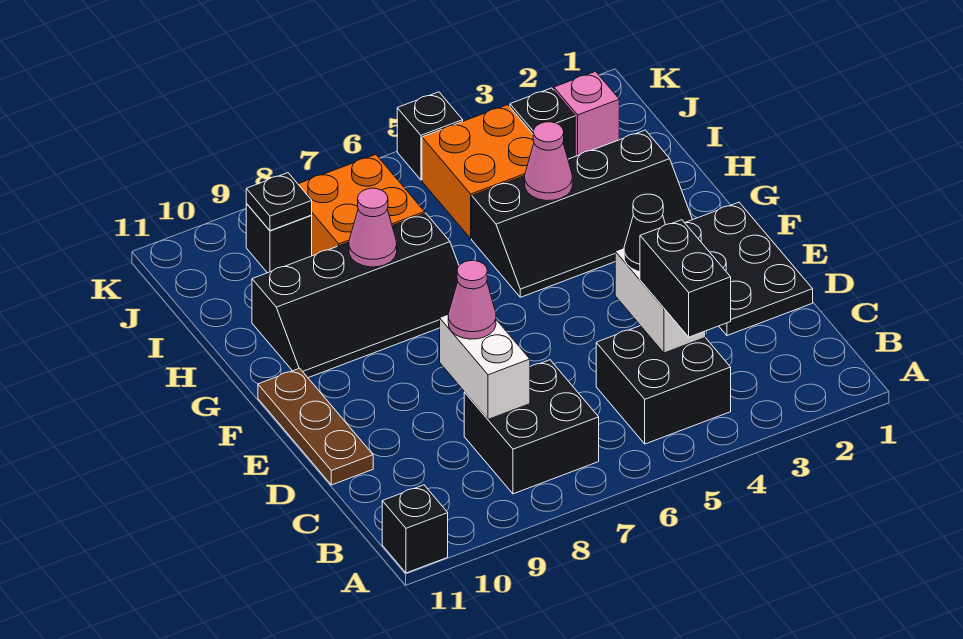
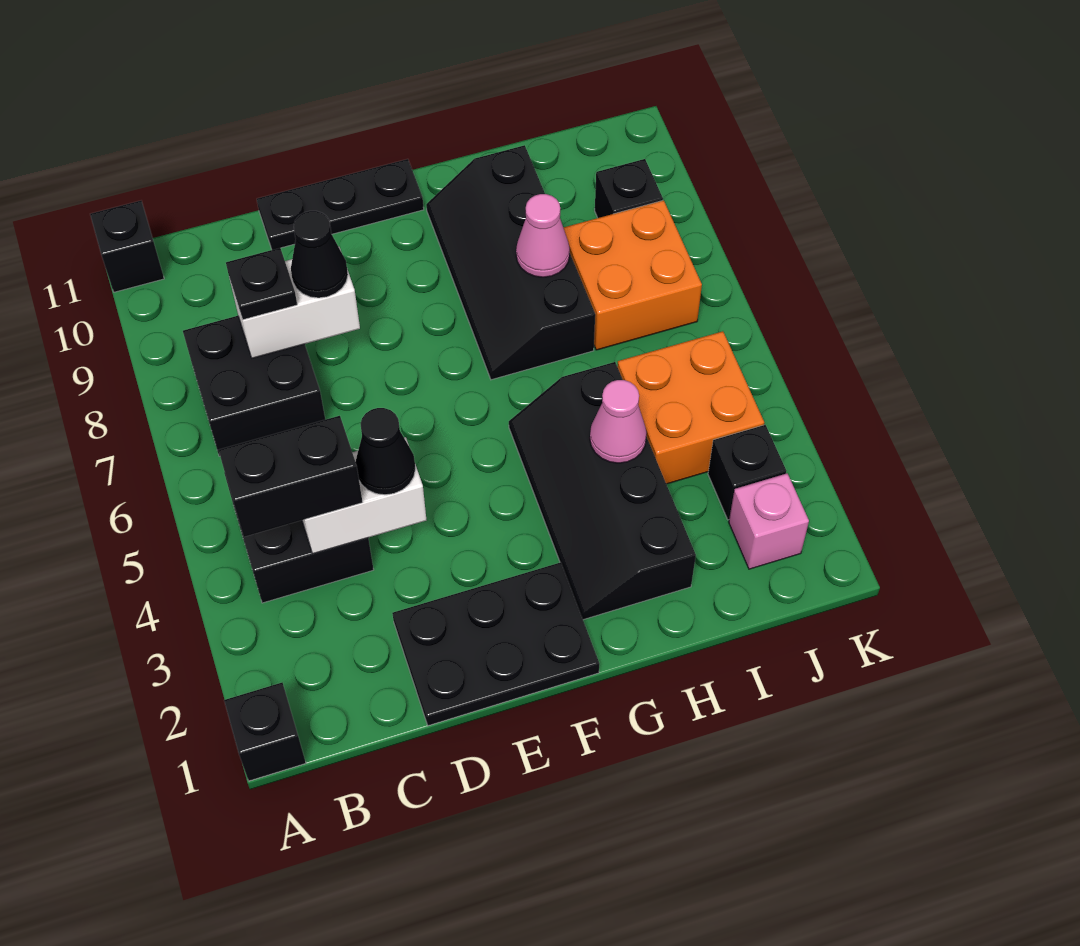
pink 1x1 cone [448,261,496,339] -> black 1x1 cone [291,211,348,298]
brown 1x3 plate [258,368,373,485] -> black 1x3 plate [257,159,424,250]
black 1x1 plate [246,173,312,231] -> black 1x1 plate moved to [226,248,297,320]
black 1x1 brick [397,92,463,180] -> black 1x1 brick moved to [224,683,306,781]

